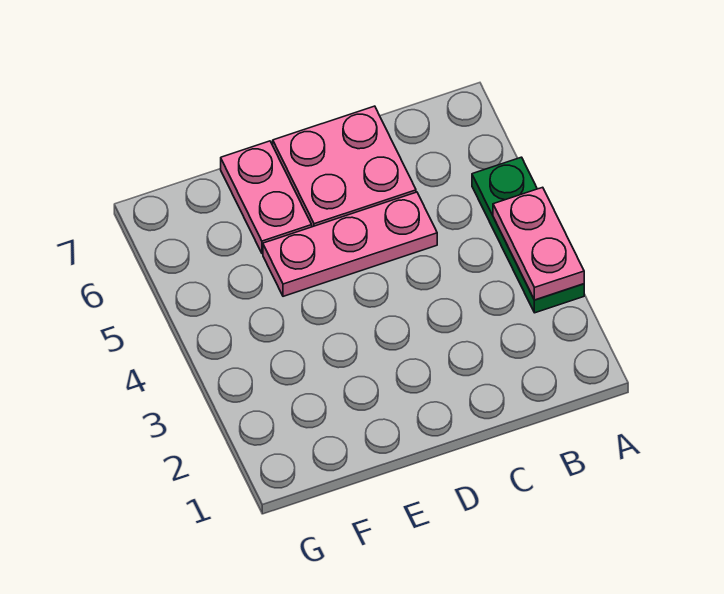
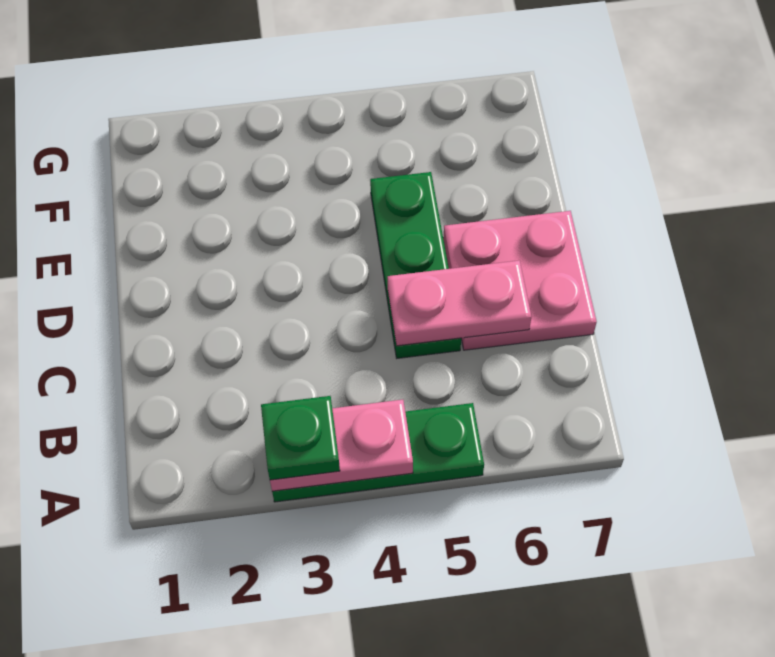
none -> green 1x1 plate [261,396,340,480]
pink 1x3 plate [263,192,437,296] -> green 1x3 plate [370,172,461,358]
pink 1x2 plate [221,141,312,253] -> pink 1x2 plate moved to [388,261,531,346]

